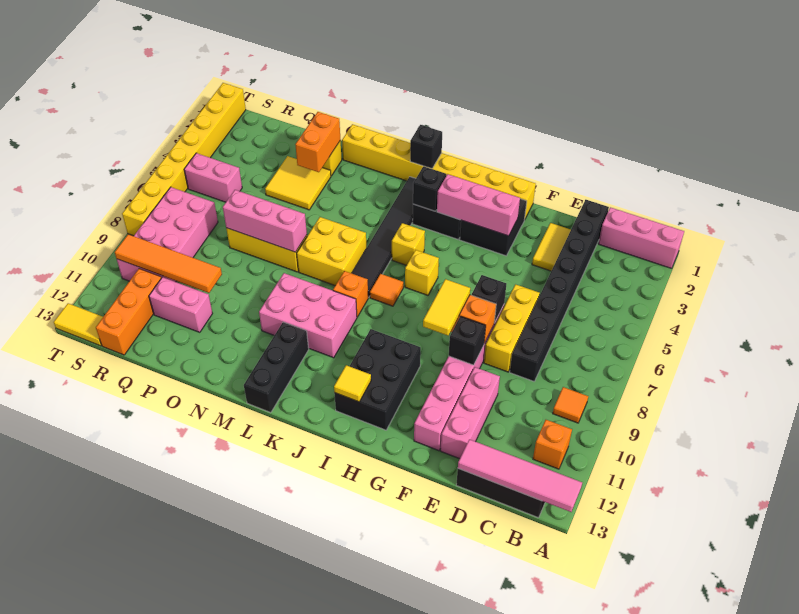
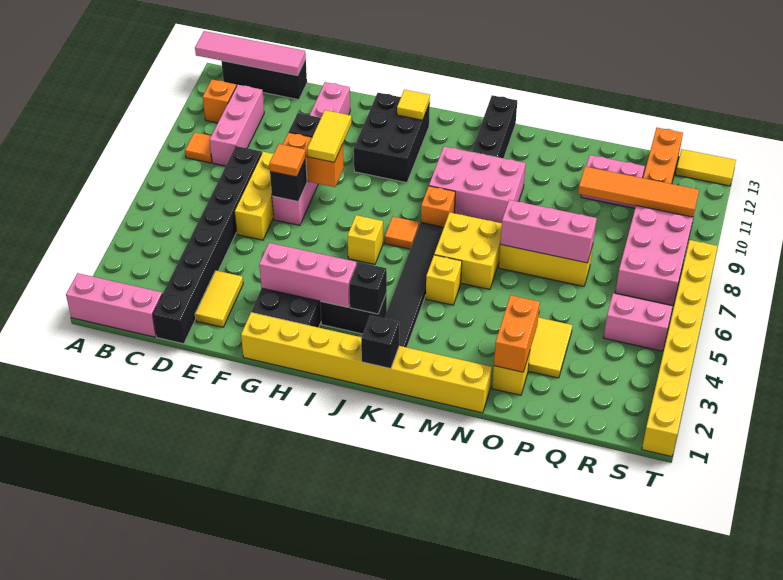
pink 1x3 brick [441,367,500,459] -> pink 1x3 brick moved to [210,85,264,166]
none -> orange 1x1 tile [269,144,306,177]
yellow 1x1 brick [392,223,425,265] -> yellow 1x1 brick moved to [426,255,462,305]

